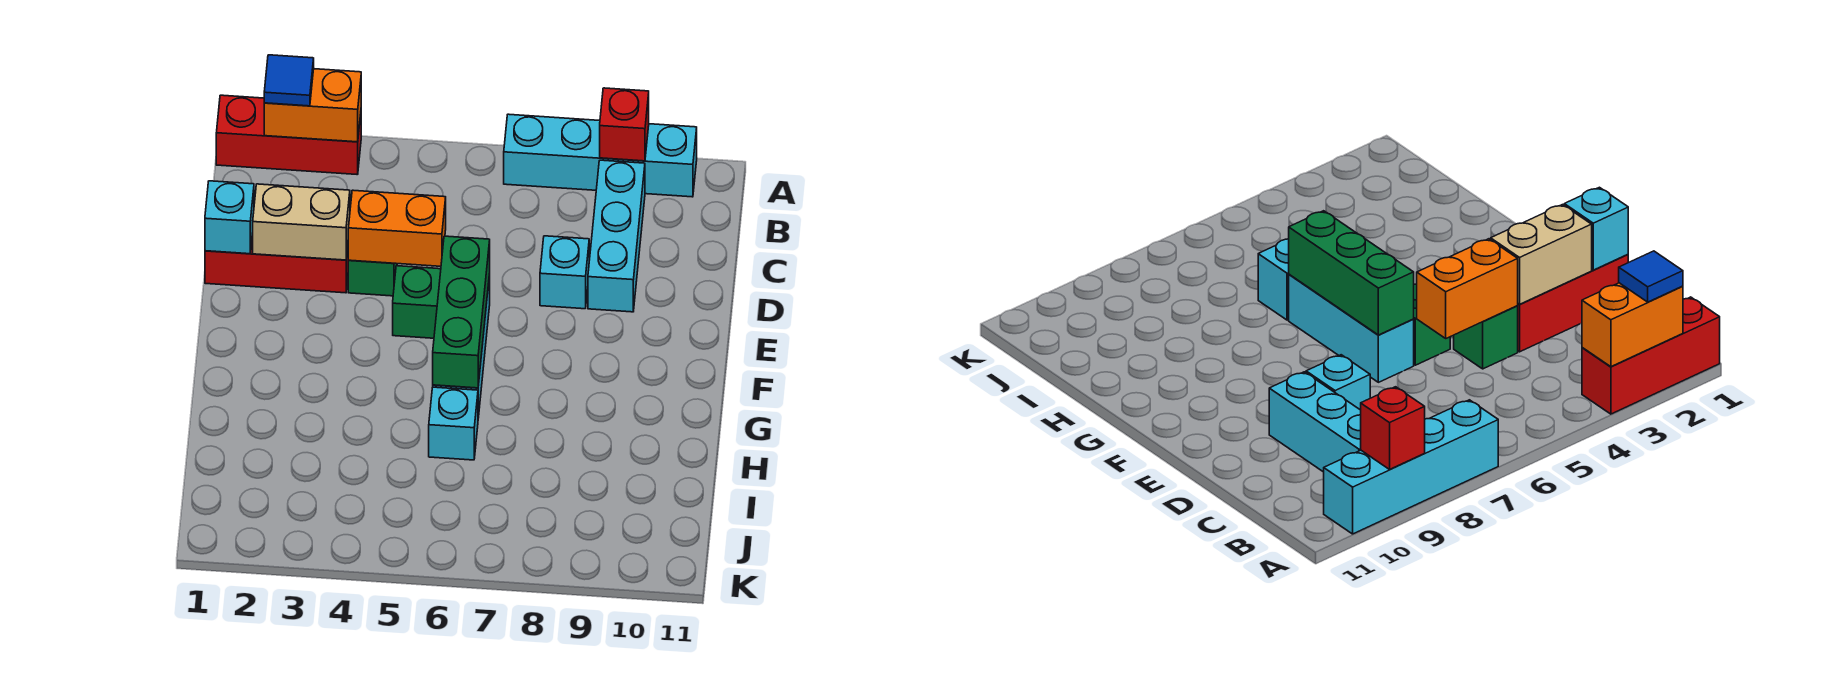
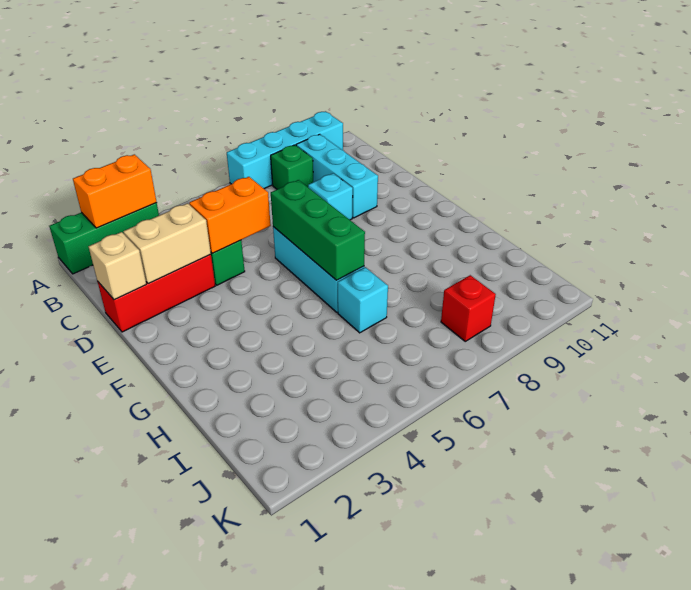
red 1x3 brick [216,95,361,175] -> green 1x3 brick [49,203,159,274]
blue 1x1 tile [264,55,314,106] -> none
red 1x1 brick [600,88,649,161] -> red 1x1 brick moved to [441,275,496,341]
cyan 1x1 brick [205,181,254,254] -> tan 1x1 brick [89,232,146,300]
green 1x1 brick [393,266,441,338] -> green 1x1 brick moved to [271,145,313,189]

